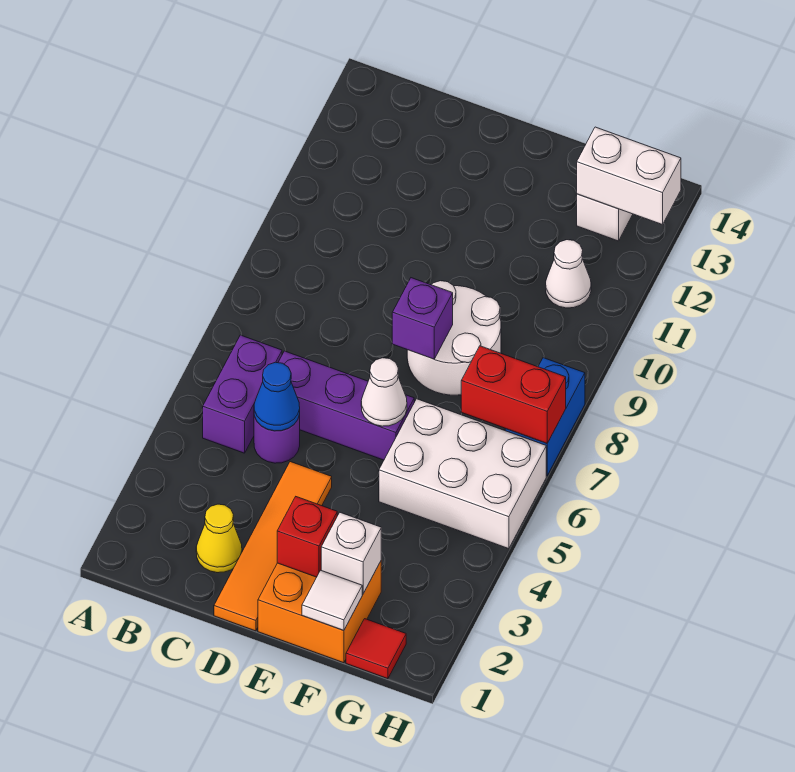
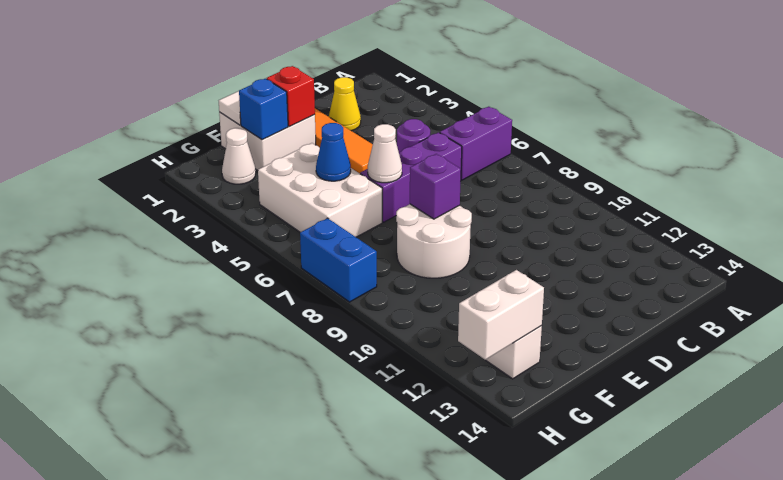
purple 1x2 brick [203,335,282,453] -> purple 1x2 brick turned to [440,107,512,180]
blue 1x1 cone [254,362,300,431] -> blue 1x1 cone moved to [316,123,351,181]
orange 2x2 brick [258,561,381,663] -> white 2x2 brick [219,112,316,170]
white 1x1 brick [321,513,381,594] -> blue 1x1 brick [239,79,288,140]
white 2x3 brick [379,399,546,549] -> white 2x3 brick turned to [258,143,382,237]
red 1x1 tile [346,619,406,679] -> none
red 1x2 brick [461,346,566,443] -> none
white 1x1 cone [546,240,591,308] -> white 1x1 cone moved to [222,128,256,184]

